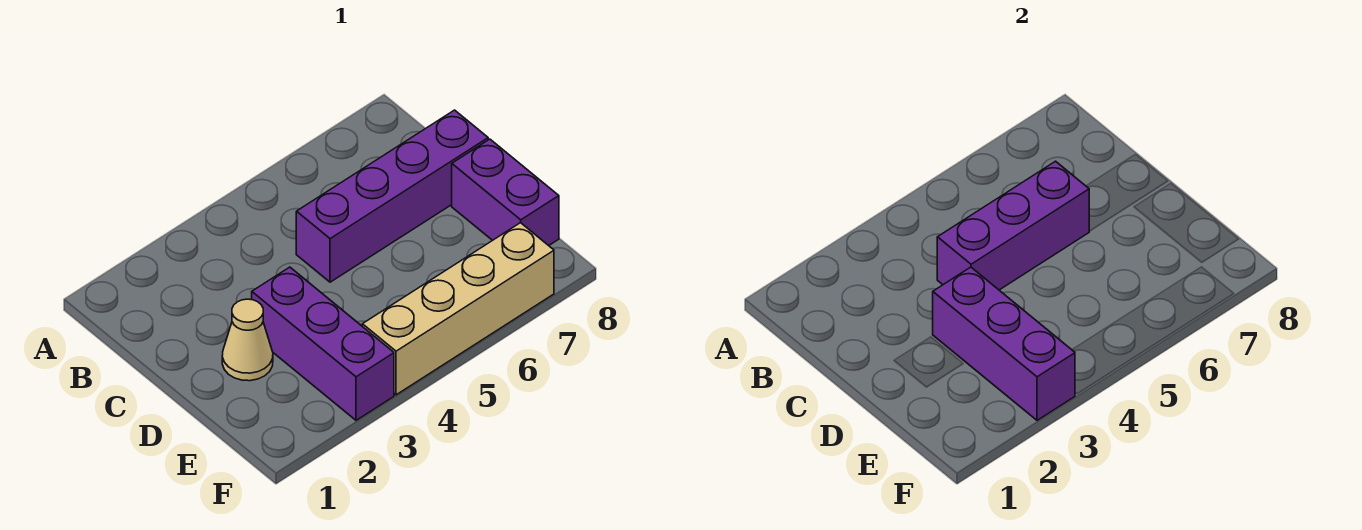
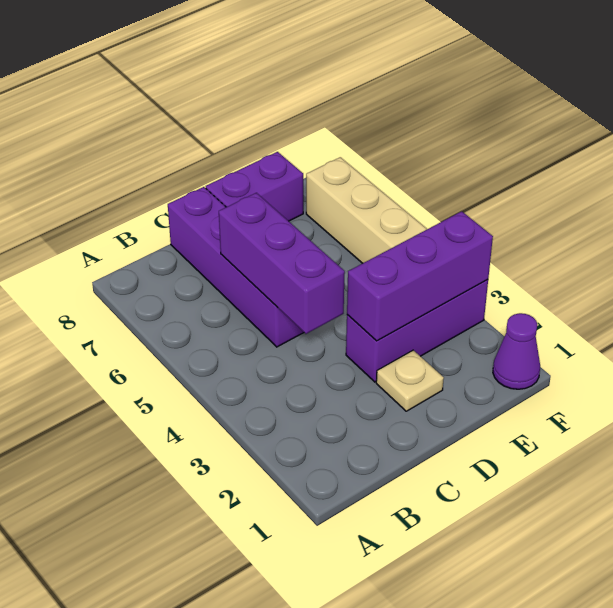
tan 1x1 cone [222,299,273,381] -> tan 1x1 plate [376,350,444,411]
none -> purple 1x1 cone [493,313,540,389]

